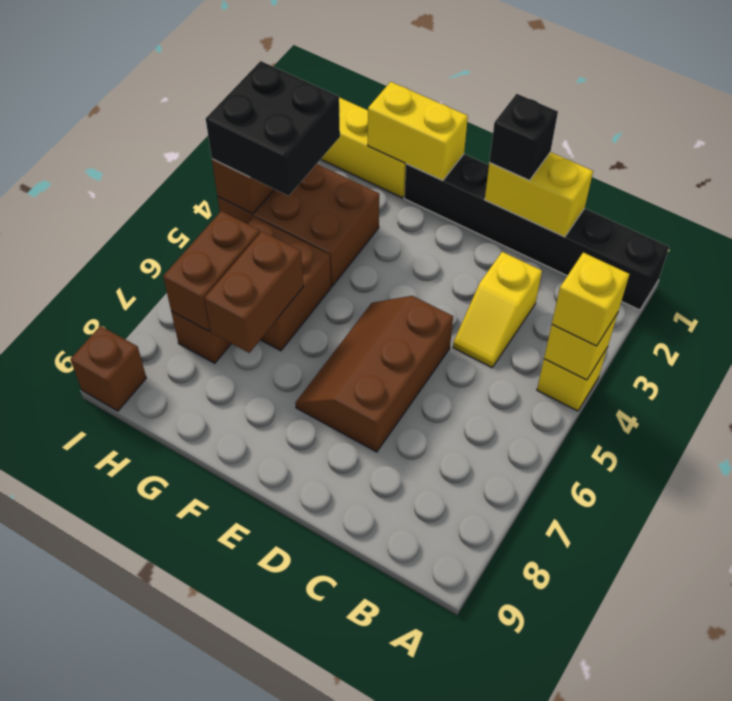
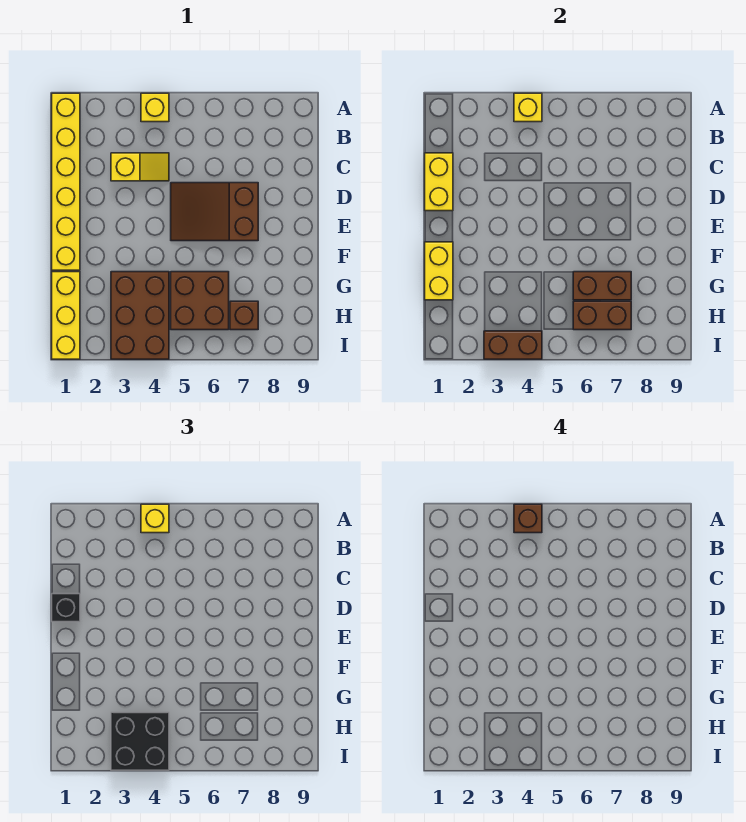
black 1x6 brick [404,154,669,310] -> yellow 1x6 brick [52,93,80,270]
brown 2x3 slope [295,296,453,452] -> brown 2x3 slope turned to [171,183,258,241]
brown 1x1 brick [71,326,146,411] -> brown 1x1 brick moved to [514,504,542,533]

